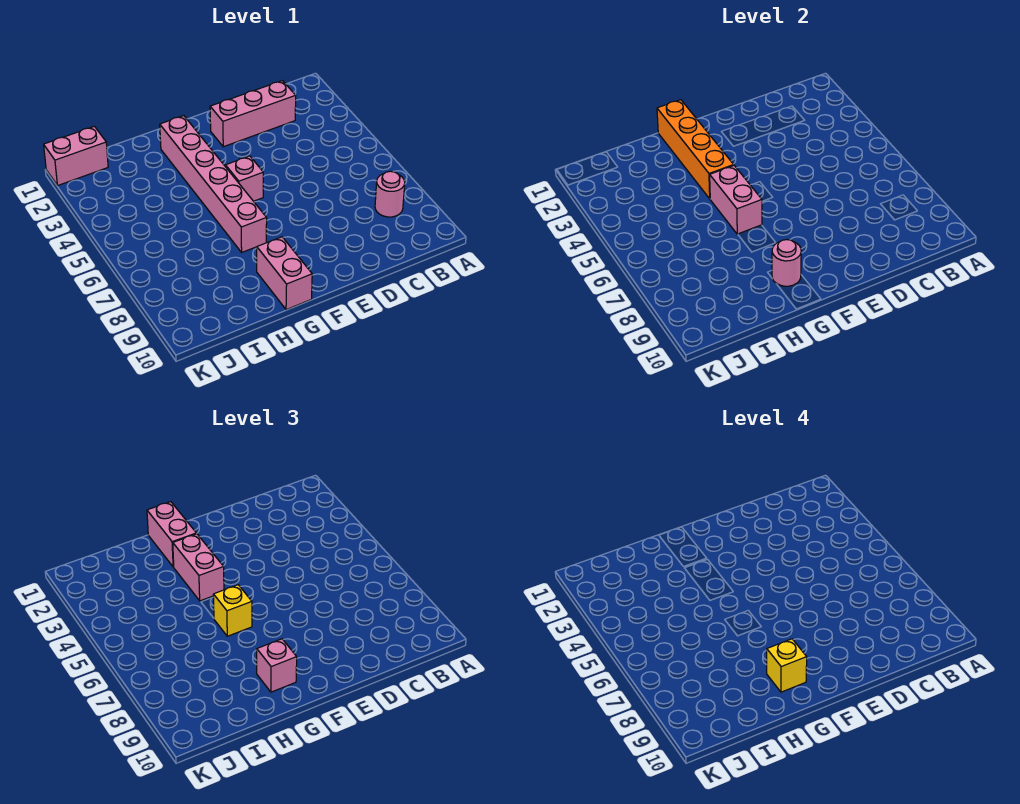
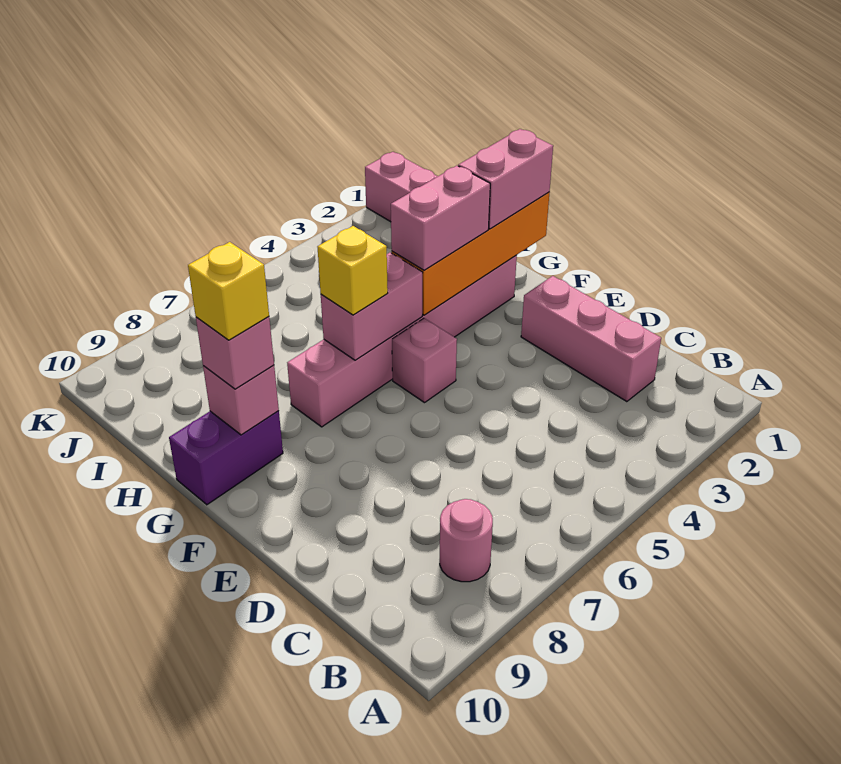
pink 1x2 brick [257,237,312,310] -> purple 1x2 brick [169,411,283,505]
pink 1x1 round brick [772,240,801,286] -> pink 1x1 brick [203,365,279,435]

